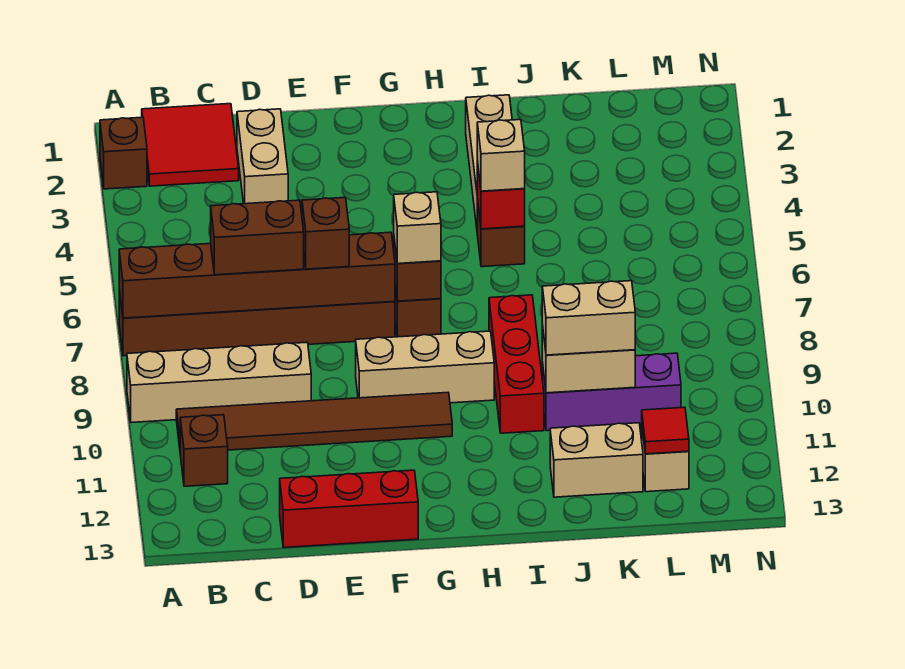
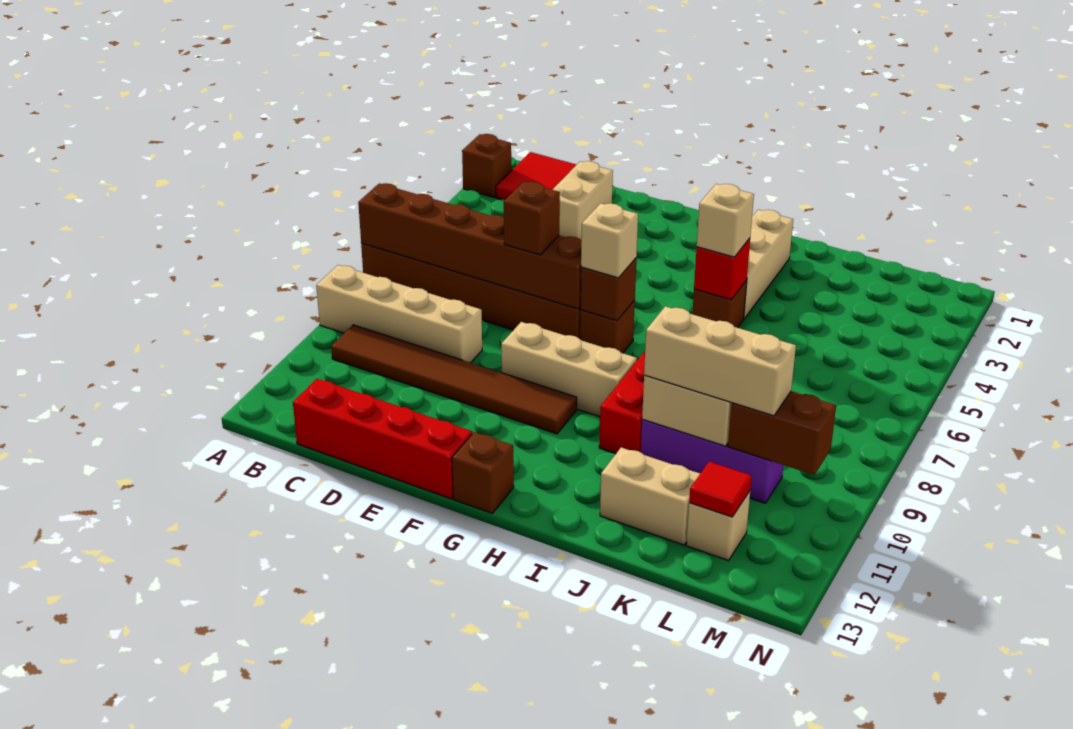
brown 1x1 brick [180,415,228,486] -> brown 1x1 brick moved to [452,432,514,513]
brown 1x2 brick [211,200,304,275] -> brown 1x2 brick moved to [728,391,836,475]
red 1x3 brick [280,470,418,547] -> red 1x4 brick [293,379,472,499]
tan 1x2 brick [542,281,635,355] -> tan 1x3 brick [644,306,796,416]

